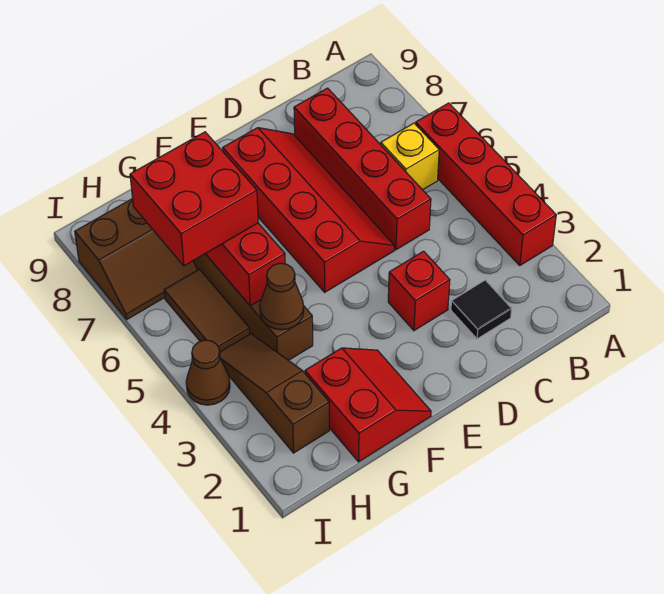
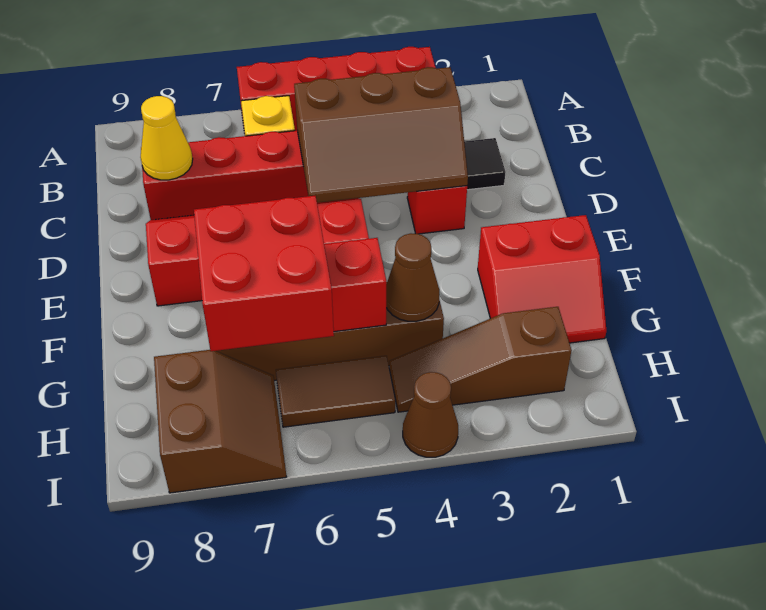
none -> brown 2x3 slope [294,67,468,203]
none -> yellow 1x1 cone [141,96,193,180]
red 2x2 slope [305,348,431,462] -> red 2x2 slope turned to [478,215,606,343]

